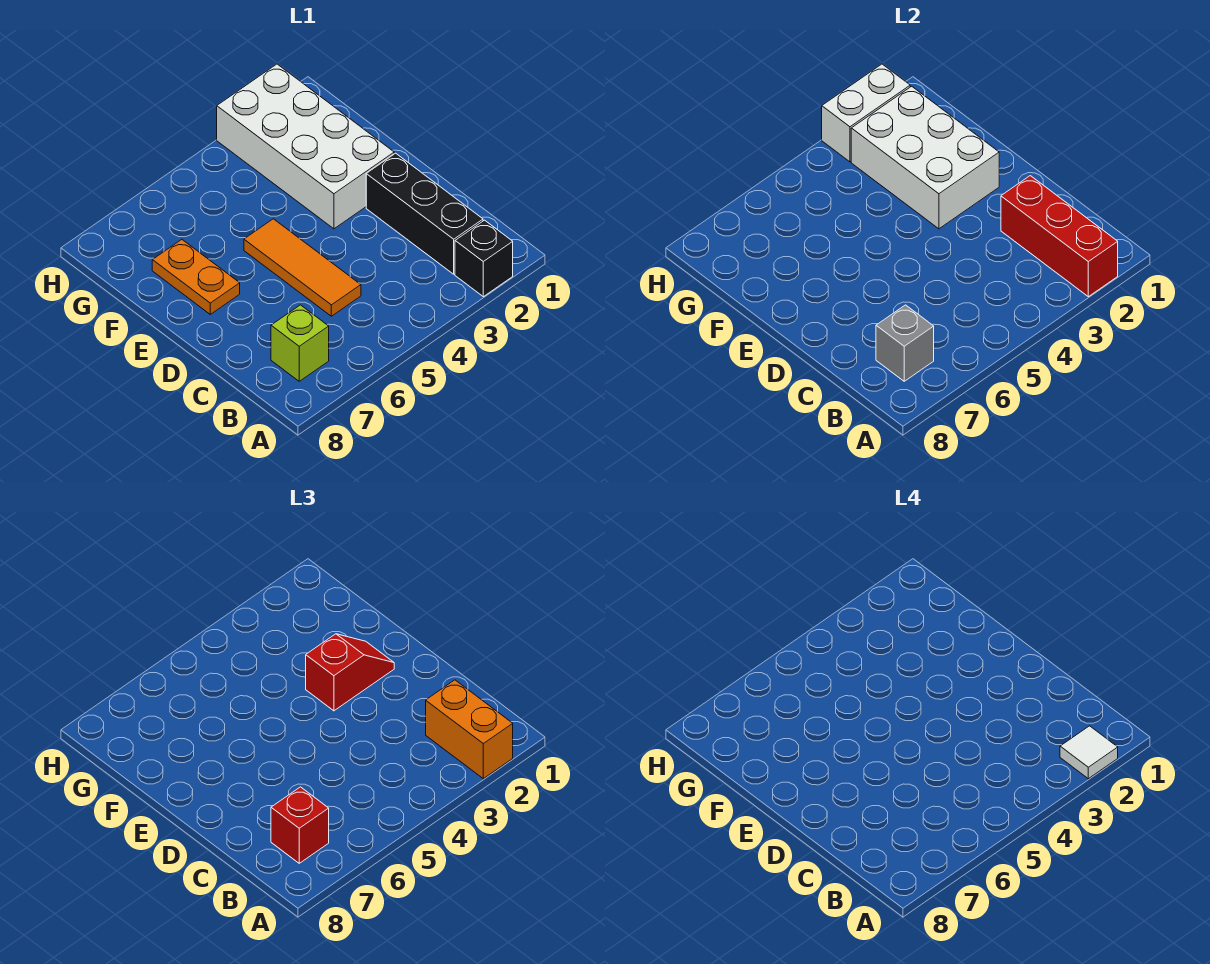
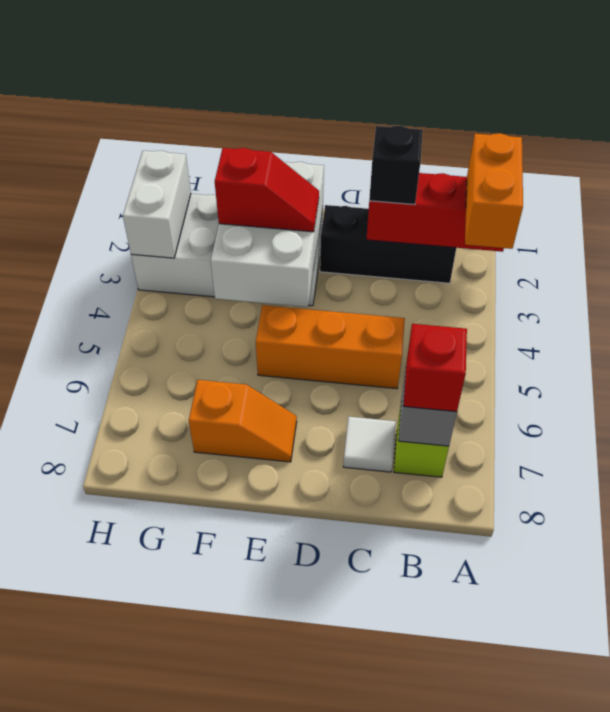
black 1x1 brick [455,220,513,297] -> black 1x1 brick moved to [369,126,423,205]
orange 1x2 brick [426,680,513,779] -> orange 1x2 brick turned to [465,133,523,249]
white 1x1 tile [1060,726,1118,779] -> white 1x1 tile moved to [343,417,396,472]
orange 1x3 tile [244,219,361,316] -> orange 1x3 brick [256,305,405,389]
white 2x3 brick [851,86,999,229] -> white 2x3 brick turned to [211,162,324,307]
red 1x2 slope [306,634,394,711] -> red 1x2 slope turned to [215,148,319,232]
orange 1x2 plate [152,240,240,314] -> orange 1x2 slope [189,380,297,462]

